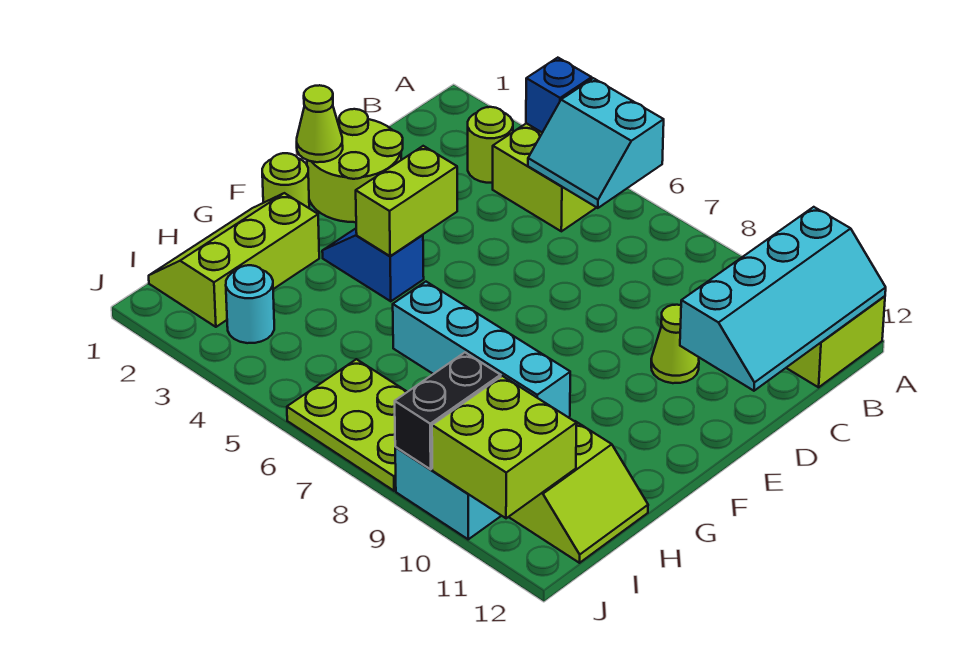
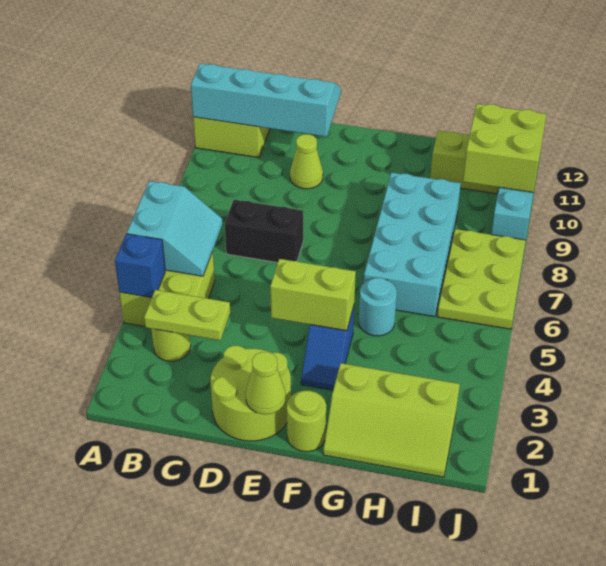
none -> lime 1x2 plate [144,290,230,340]
cyan 1x4 brick [393,282,570,417] -> cyan 2x4 brick [364,173,461,317]
cyan 1x1 round brick [226,265,274,343] -> cyan 1x1 round brick moved to [359,278,397,336]
black 1x2 brick [395,353,501,470] -> black 1x2 brick moved to [225,200,303,263]

